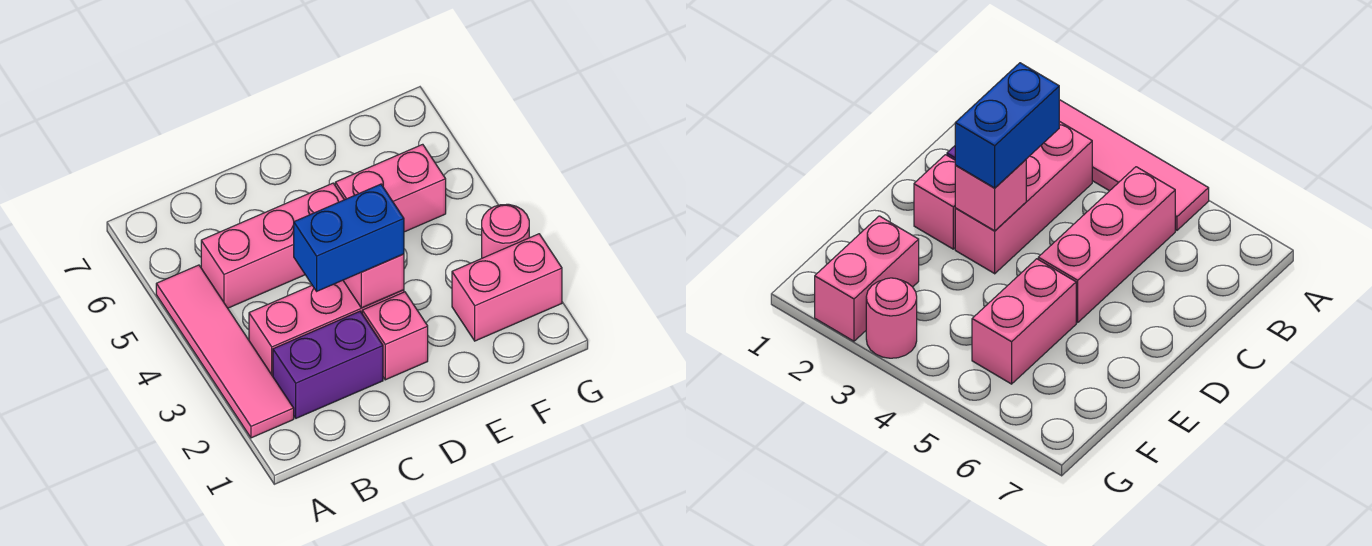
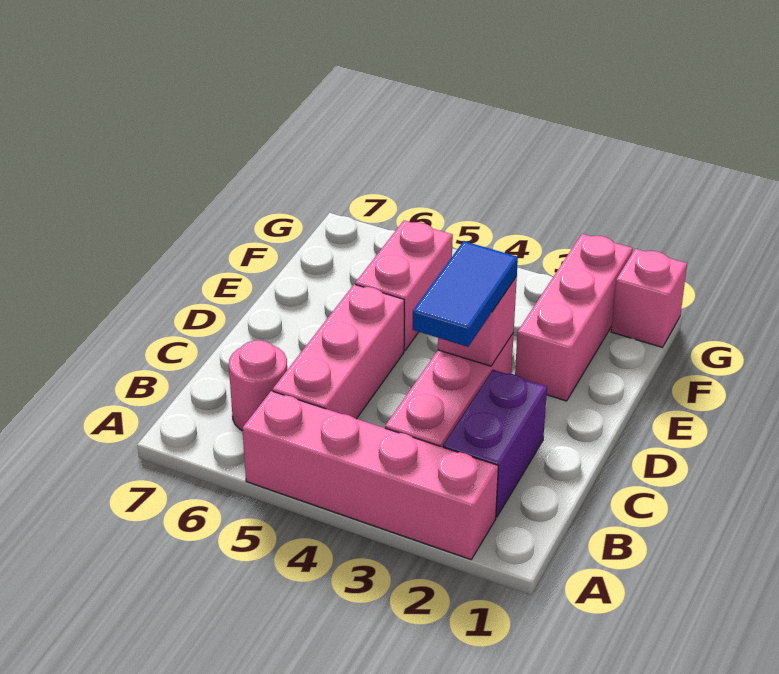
pink 1x4 tile [156,265,294,438] -> pink 1x4 brick [242,391,498,560]
blue 1x2 brick [294,184,404,291] -> blue 1x2 tile [413,241,518,347]
pink 1x1 brick [362,292,428,380] -> pink 1x1 brick moved to [611,249,687,347]
pink 1x2 brick [452,234,562,341] -> pink 1x3 brick [515,234,633,401]
pink 1x1 round brick [482,204,529,258] -> pink 1x1 round brick moved to [229,340,287,431]

